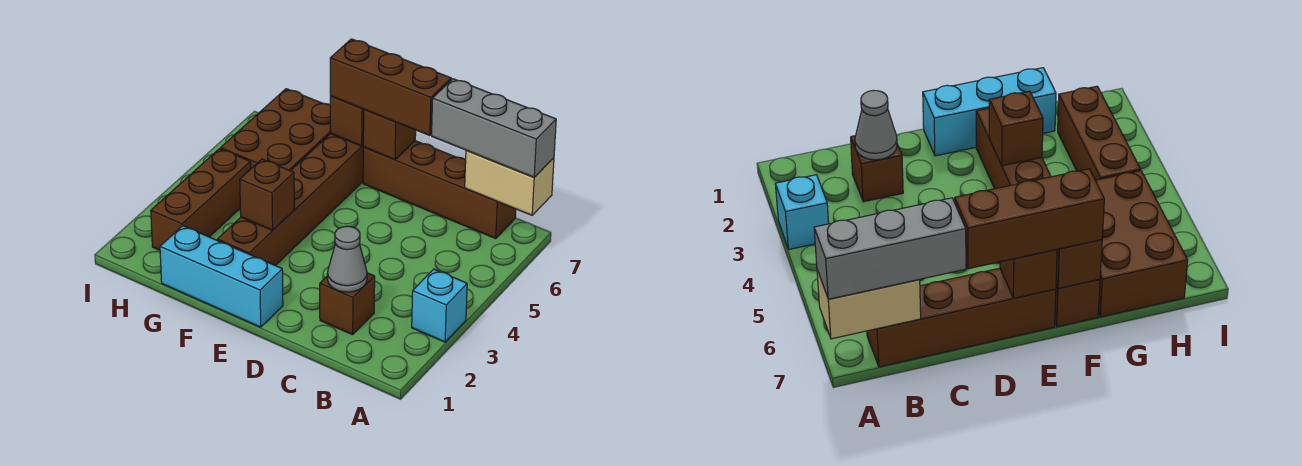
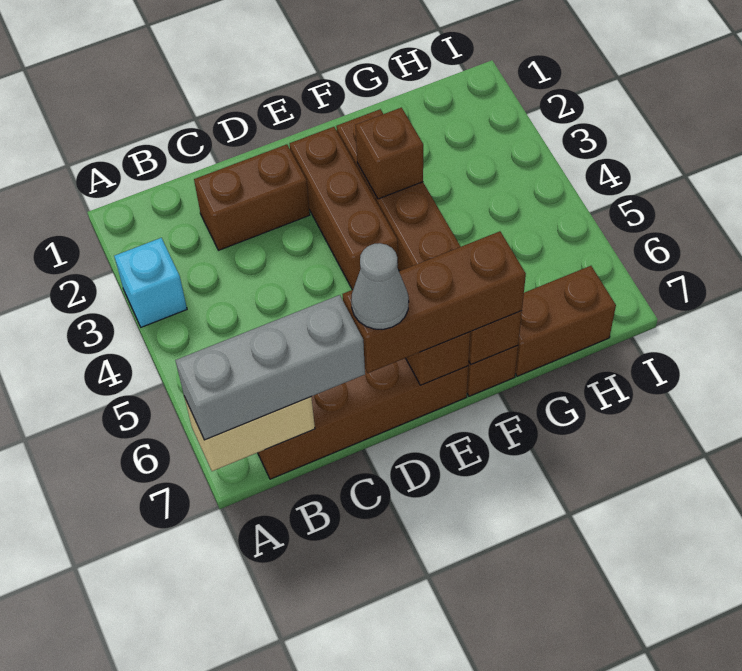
brown 1x1 brick [320,273,375,335] -> brown 1x2 brick [194,144,310,250]
grey 1x1 cone [327,226,367,292] -> grey 1x1 cone moved to [351,243,409,329]
cyan 1x3 brick [160,226,283,327] -> none
brown 2x3 brick [221,89,331,171] -> brown 1x2 brick [515,266,616,376]
brown 1x3 brick [151,149,251,250] -> brown 1x3 brick moved to [290,127,398,290]

